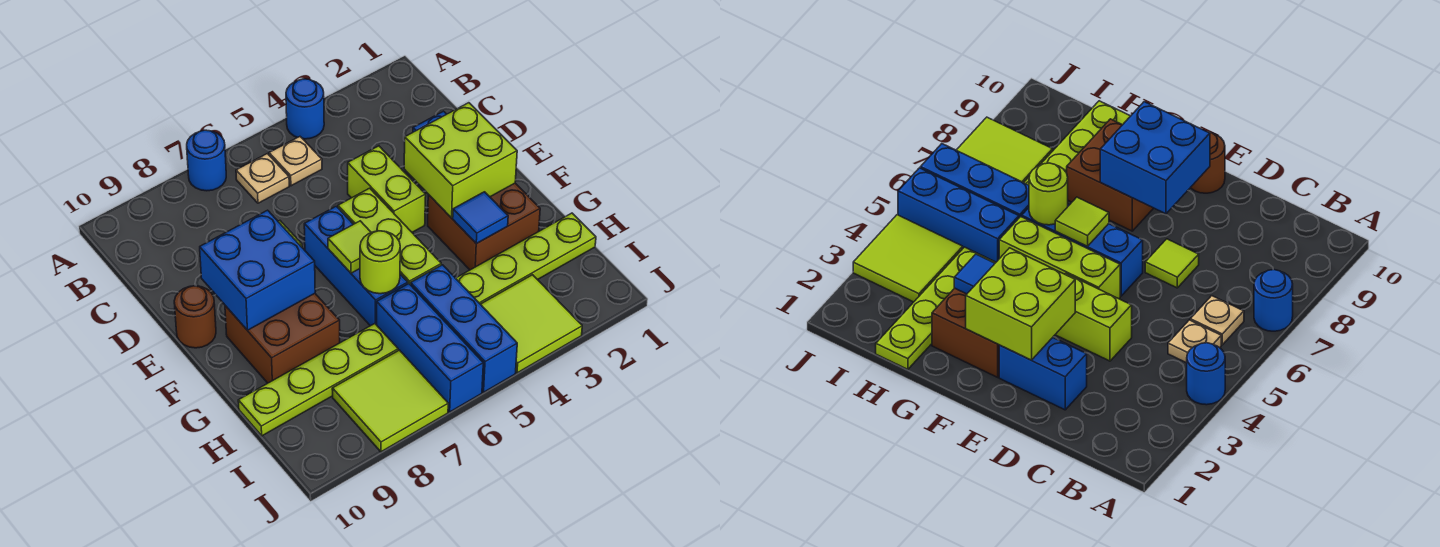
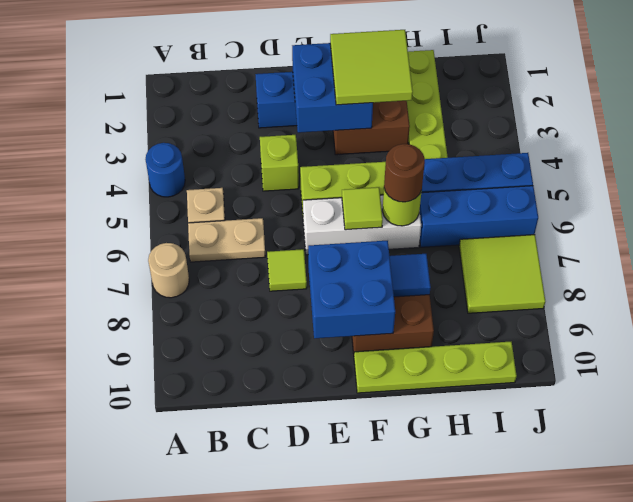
blue 1x1 round brick [187,130,226,191] -> tan 1x1 round brick [148,243,189,298]
tan 1x1 plate [236,154,289,203] -> tan 1x2 plate [188,218,266,262]
lime 1x2 brick [348,146,426,232] -> lime 1x1 brick [260,135,299,191]
lime 2x2 brick [404,103,517,218] -> blue 2x2 brick [292,43,373,133]
blue 1x3 brick [304,206,408,326] -> white 1x3 brick [303,195,421,255]
brown 1x1 round brick [174,286,216,348] -> brown 1x1 round brick moved to [384,144,425,202]
blue 1x1 tile [453,192,508,244] -> blue 1x1 tile moved to [390,254,431,297]
lime 1x4 plate [238,324,398,436] -> lime 1x4 plate turned to [354,342,517,393]
lime 2x2 tile [481,275,582,373] -> lime 2x2 tile moved to [330,30,413,105]

